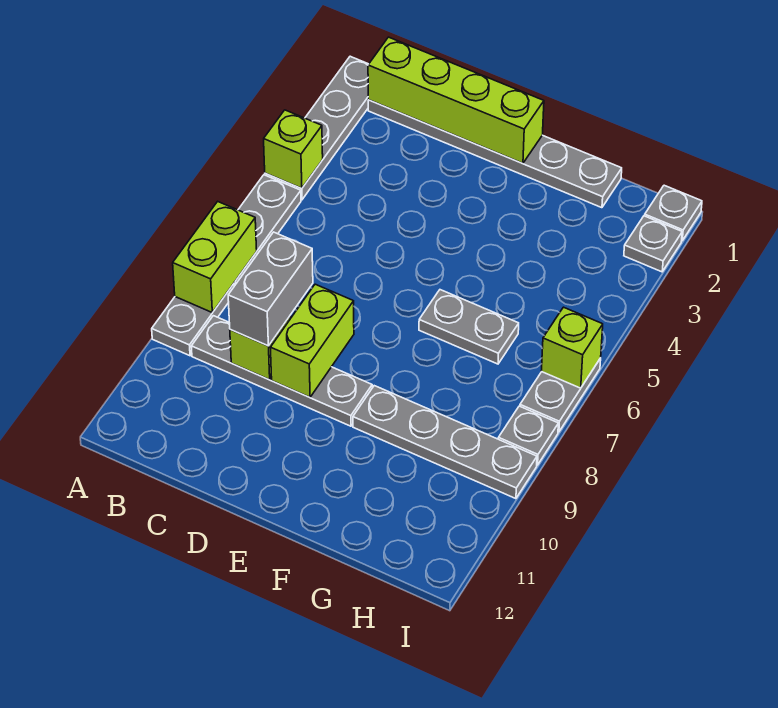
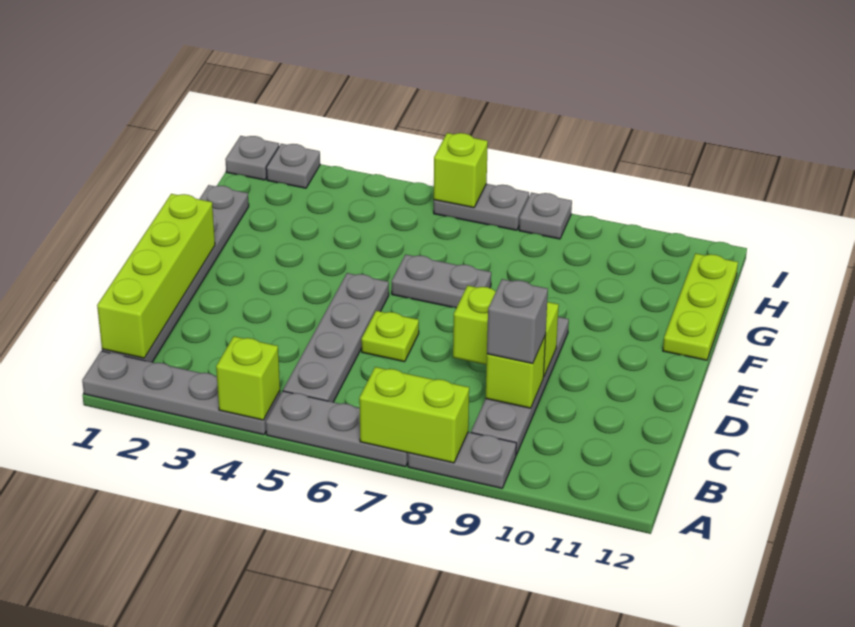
grey 1x2 brick [228,232,313,346] -> grey 1x1 brick [487,279,548,364]
none -> lime 1x1 plate [361,311,419,362]
grey 1x2 plate [419,290,519,364] -> grey 1x2 plate turned to [392,255,491,308]
grey 1x4 plate [353,386,537,499] -> grey 1x4 plate moved to [283,273,389,402]
none -> lime 1x3 plate [663,253,738,360]

